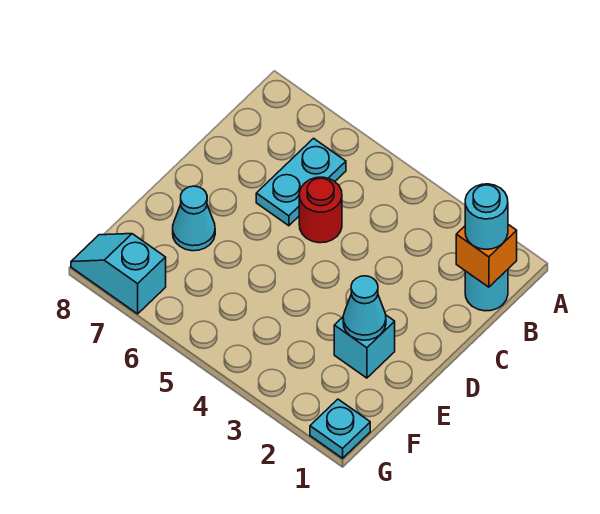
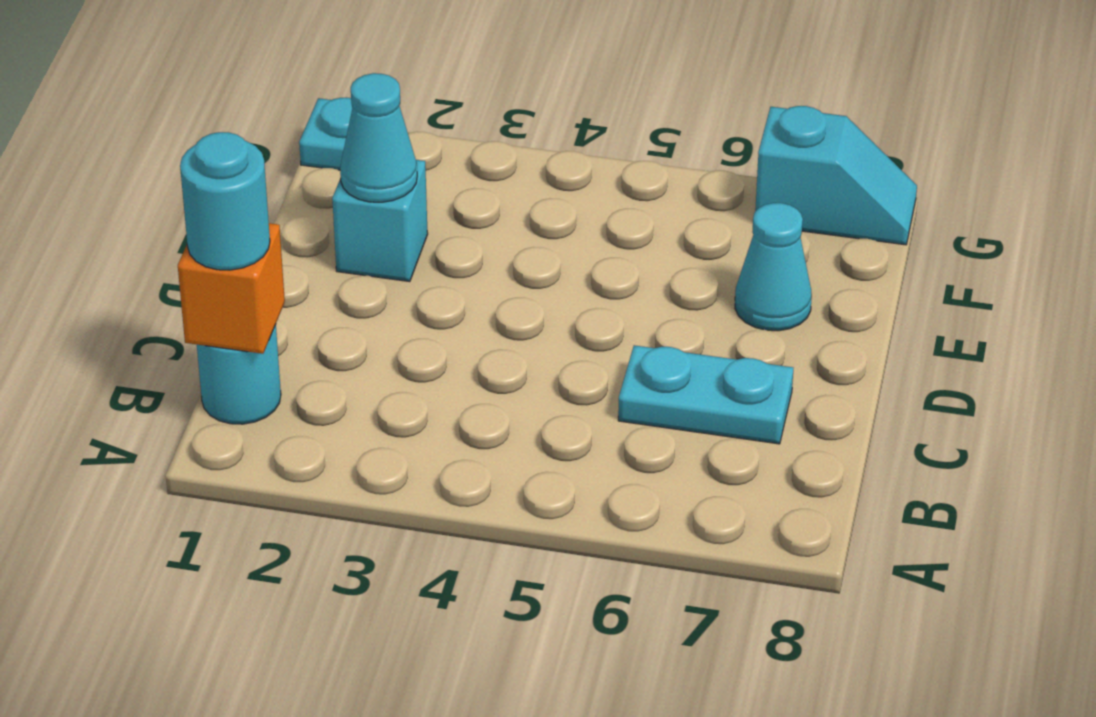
cyan 1x2 plate [256,138,346,226] -> cyan 1x2 plate turned to [618,345,793,444]
red 1x1 round brick [299,177,342,243] -> none

